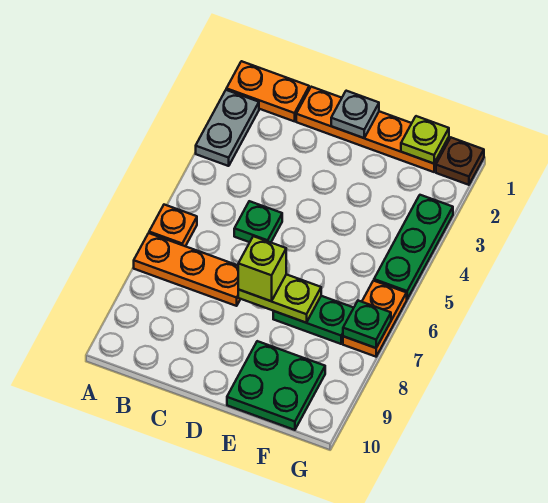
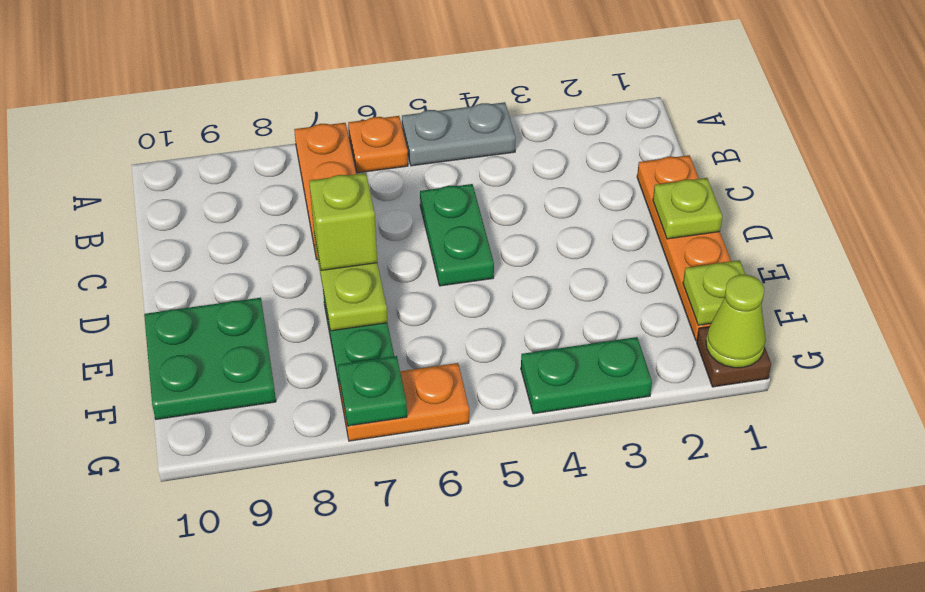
orange 1x2 plate [226,61,309,121] -> none
grey 1x2 plate [196,90,259,166] -> grey 1x2 plate moved to [402,102,516,166]
green 1x1 plate [234,201,282,242] -> green 1x2 plate [420,184,494,286]
grey 1x1 plate [331,91,379,138] -> lime 1x1 plate [653,178,722,239]
none -> lime 1x1 cone [706,275,766,368]
green 1x3 plate [374,195,453,299] -> green 1x2 plate [521,337,652,414]

